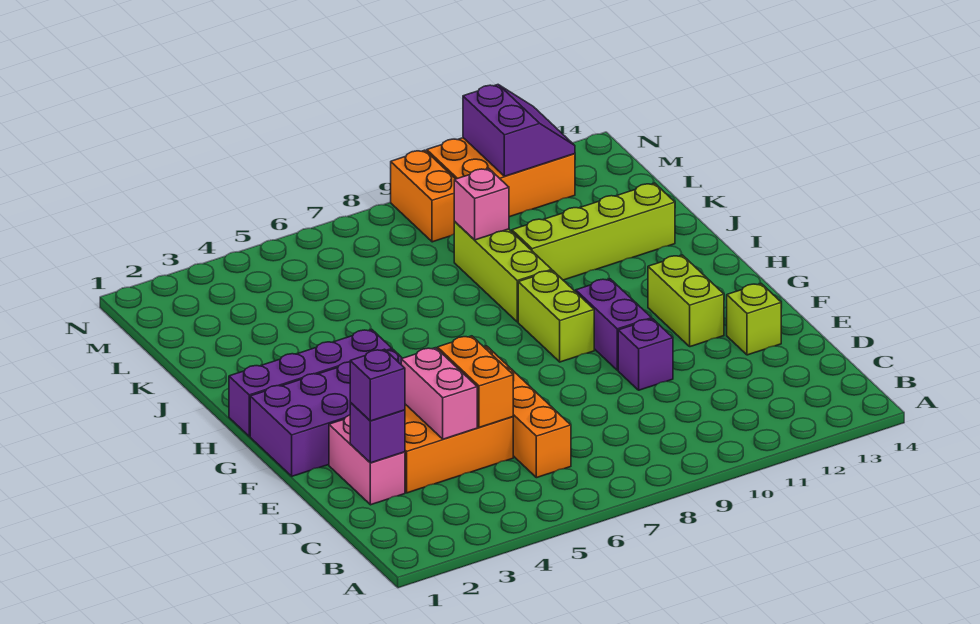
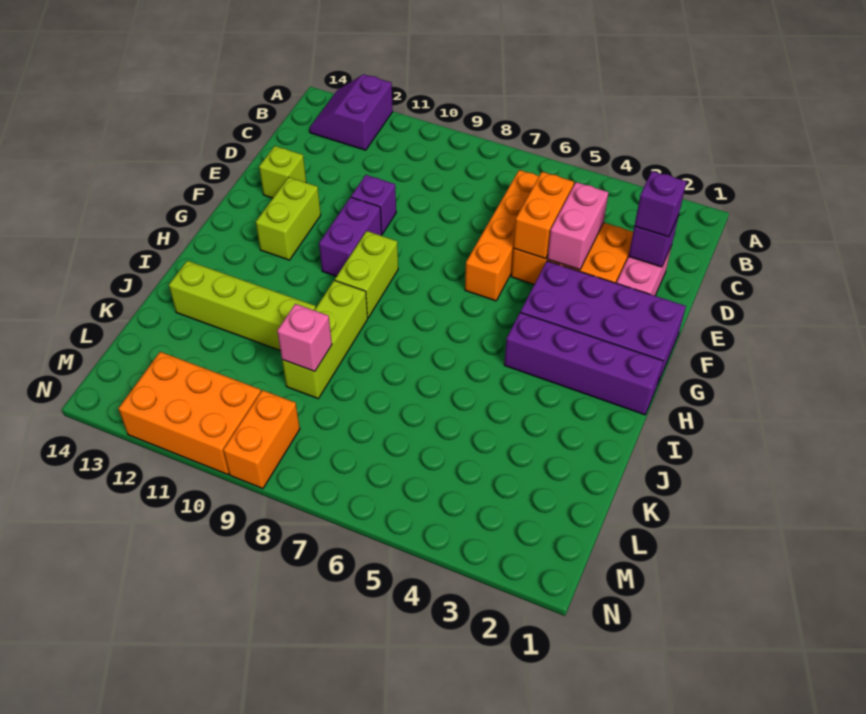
purple 2x2 slope [463,85,575,176] -> purple 2x2 slope moved to [309,74,393,150]

